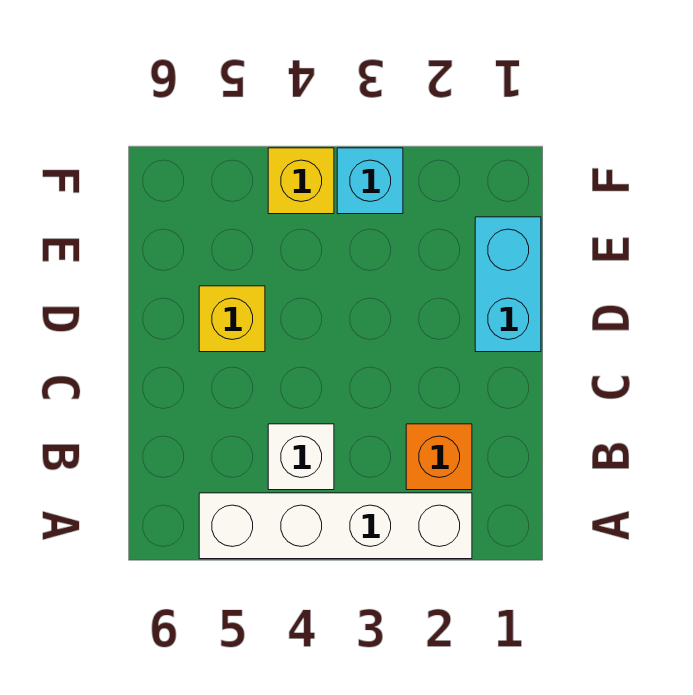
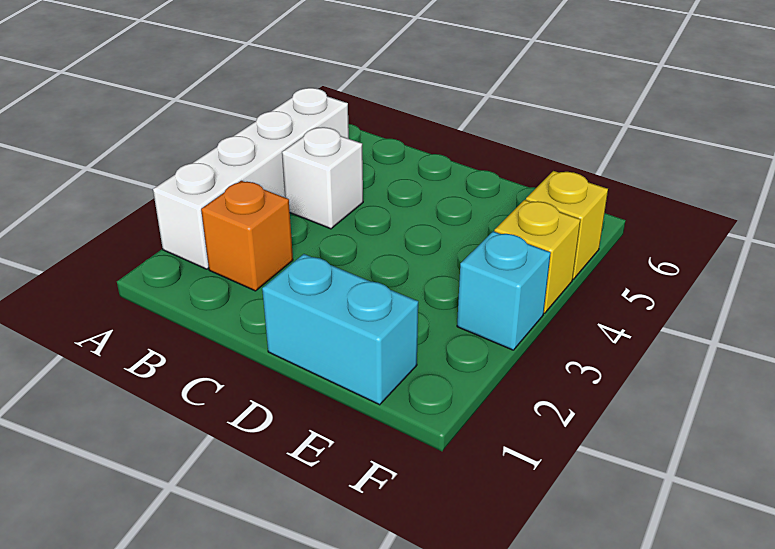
yellow 1x1 brick [199,286,265,352] -> yellow 1x1 brick moved to [526,171,608,279]

